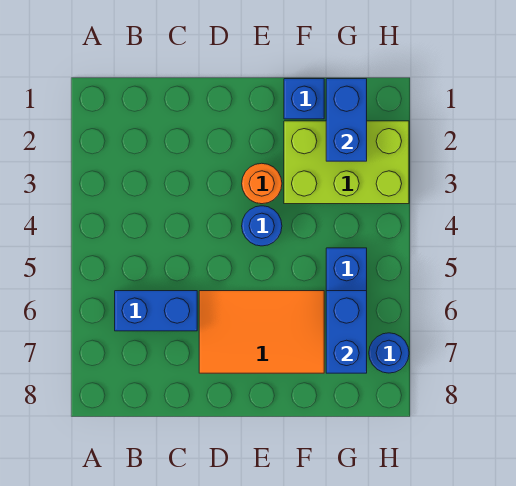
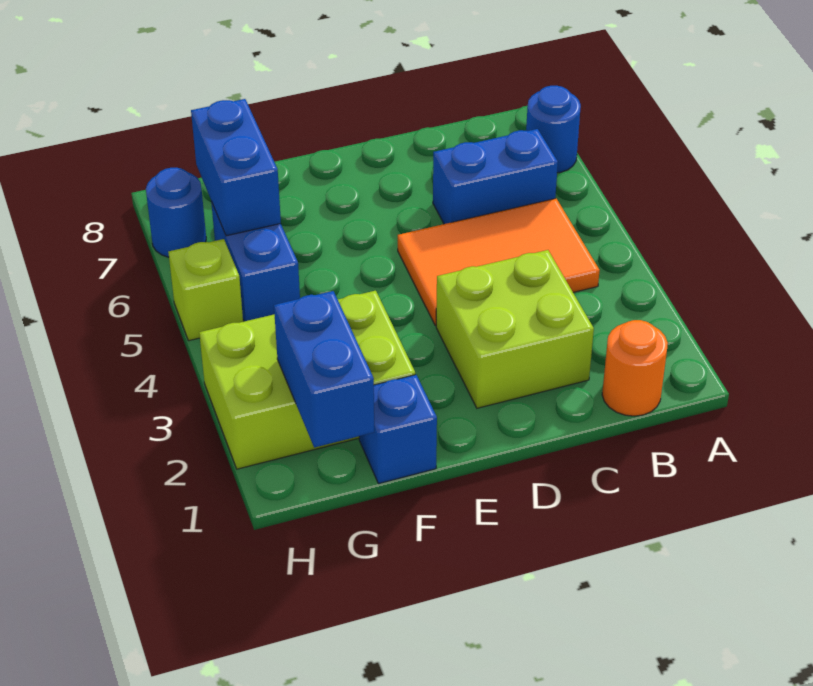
none -> lime 2x2 brick [436,250,594,408]
orange 2x3 tile [199,291,324,373] -> orange 2x3 tile moved to [398,198,600,326]
orange 1x1 round brick [242,163,282,204] -> orange 1x1 round brick moved to [602,320,668,416]
blue 1x1 round brick [242,206,282,246] -> blue 1x1 round brick moved to [526,86,581,173]
none -> lime 1x1 brick [168,239,243,341]

